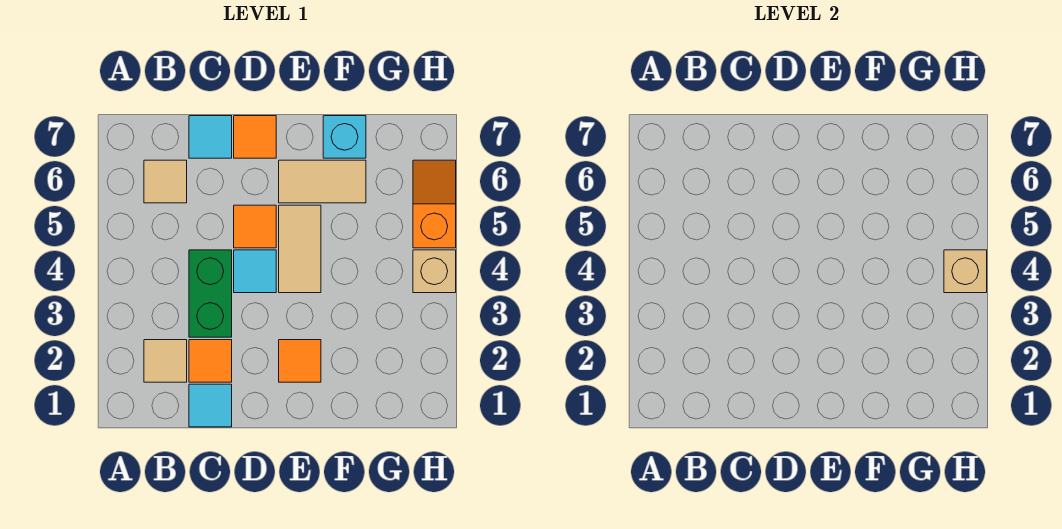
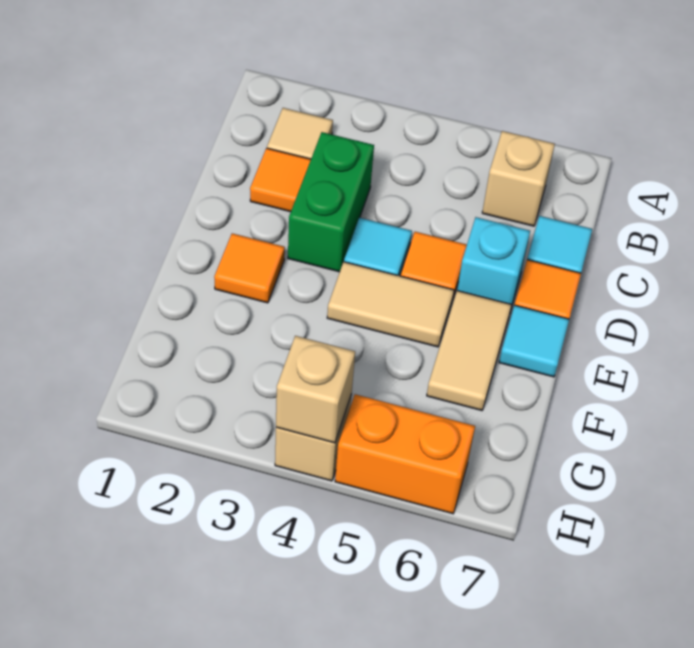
tan 1x1 tile [144,160,187,203] -> tan 1x1 brick [482,131,555,226]
cyan 1x1 tile [189,384,232,427] -> cyan 1x1 tile moved to [499,305,569,377]
green 1x2 brick [189,250,232,337] -> green 1x2 brick turned to [288,132,374,272]
cyan 1x1 brick [323,116,366,158] -> cyan 1x1 brick moved to [457,217,530,311]
orange 1x2 slope [413,160,456,248] -> orange 1x2 brick [335,394,475,514]

